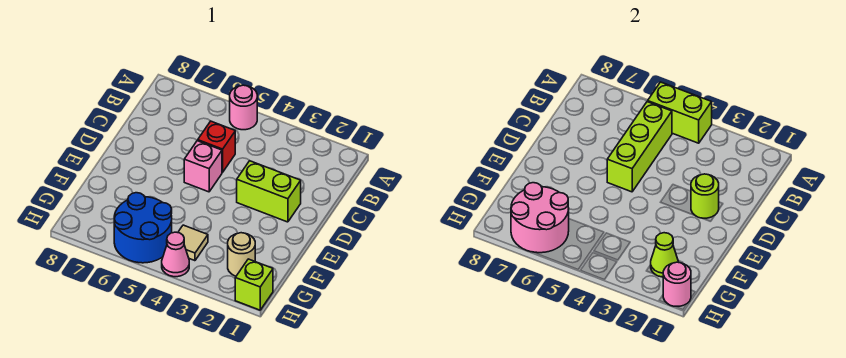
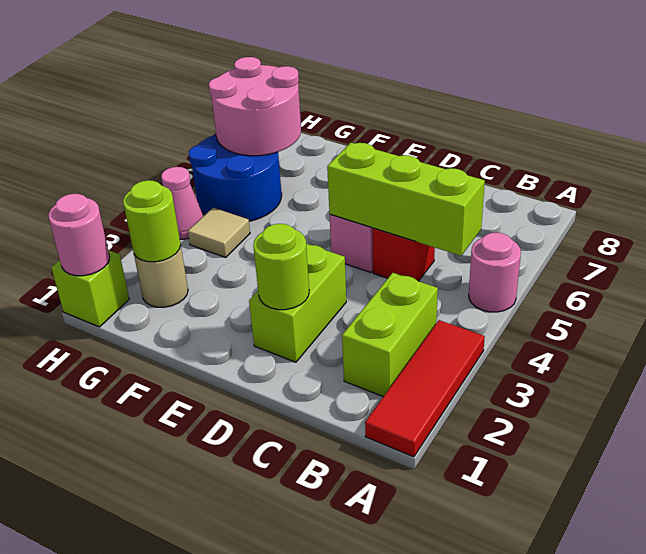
none -> red 1x3 tile [365,320,485,457]
lime 1x2 brick [648,82,712,143] -> lime 1x2 brick moved to [342,273,438,397]
lime 1x1 cone [651,233,678,277] -> lime 1x1 round brick [123,180,181,262]

